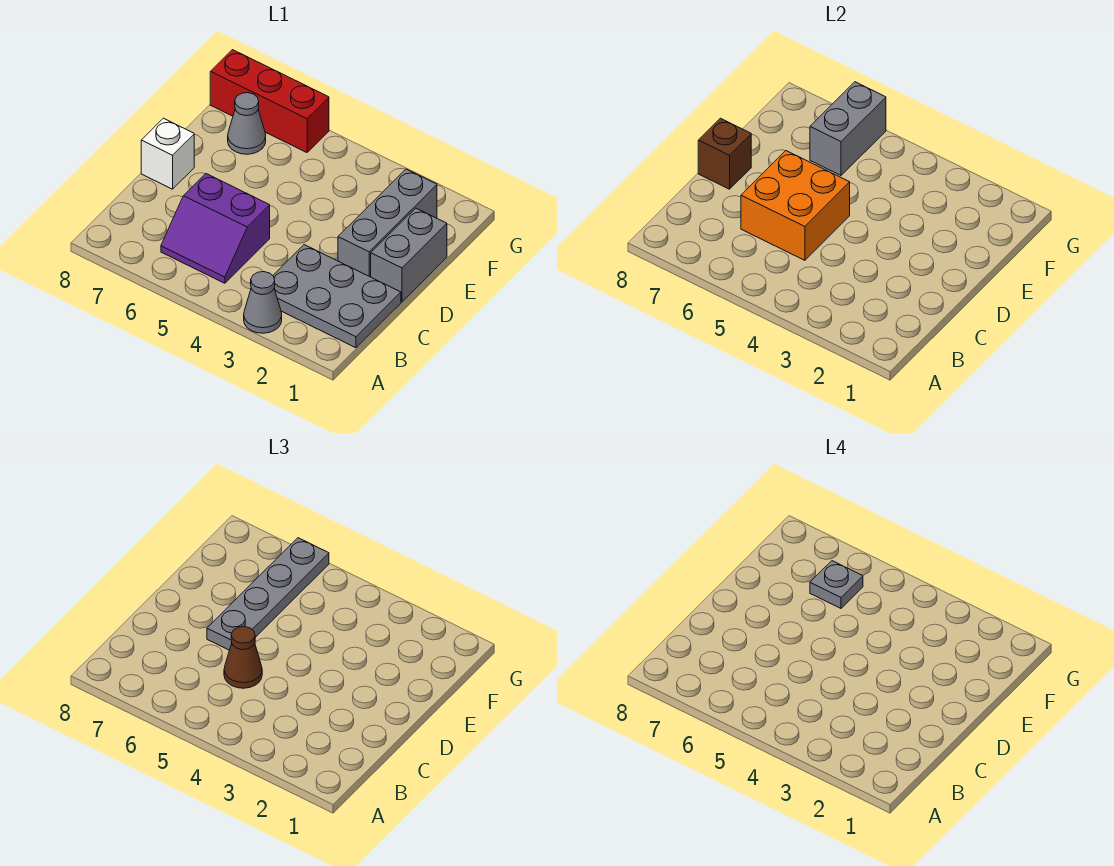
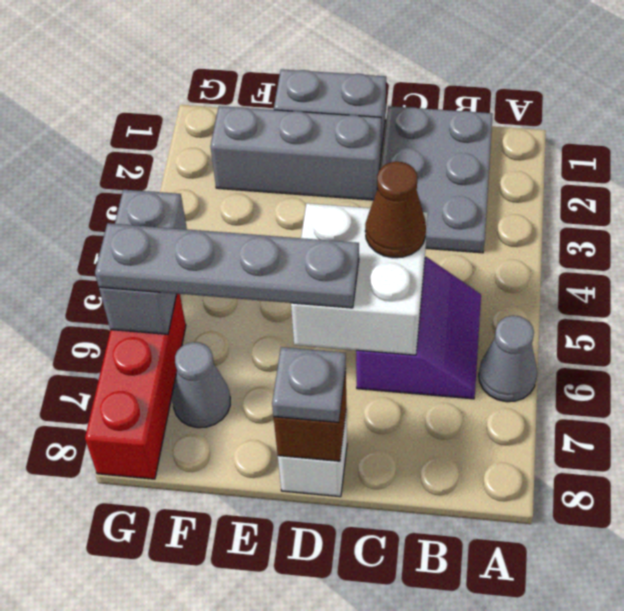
grey 1x1 cone [244,272,282,333] -> grey 1x1 cone moved to [479,316,537,402]
orange 2x2 brick [741,151,850,260] -> white 2x2 brick [291,203,428,355]
grey 1x2 brick [810,82,886,175] -> grey 1x2 brick turned to [99,190,187,334]
grey 1x1 plate [810,561,863,608] -> grey 1x1 plate moved to [272,347,346,423]

